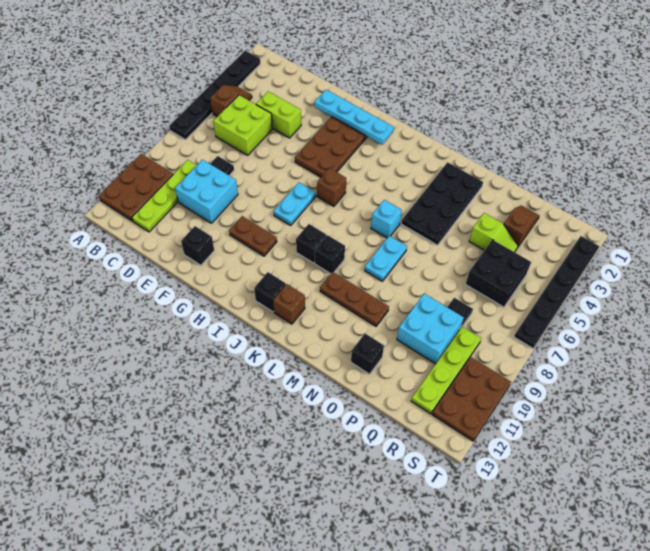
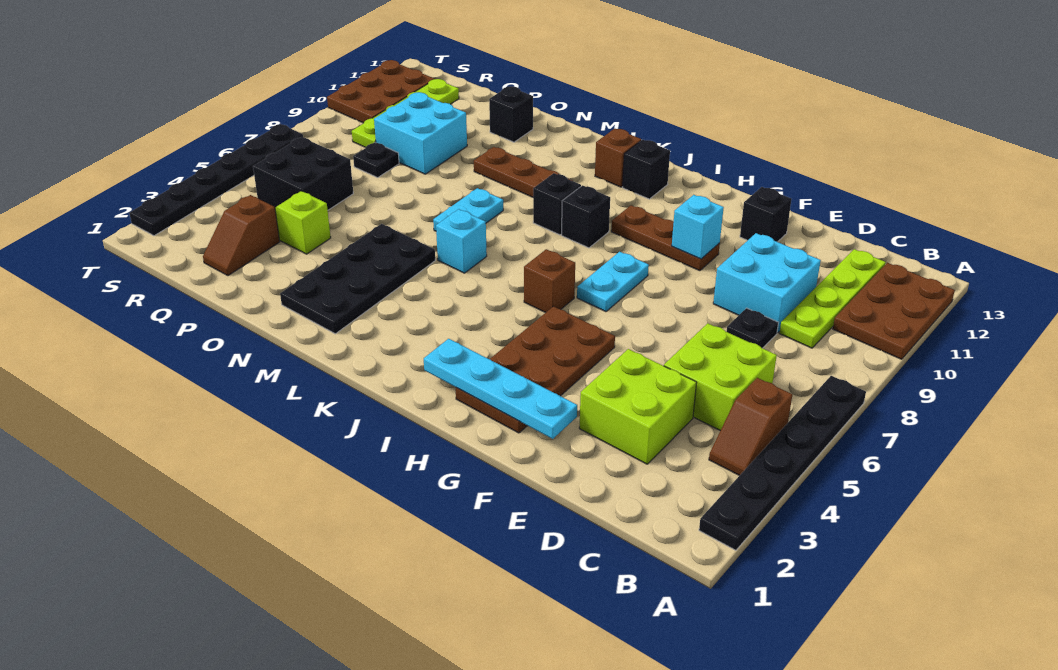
lime 1x2 brick [256,91,301,138] -> lime 2x2 brick [579,349,697,464]
brown 1x2 plate [229,216,277,256] -> brown 1x3 plate [611,205,720,271]
none -> cyan 1x1 brick [672,195,724,259]

